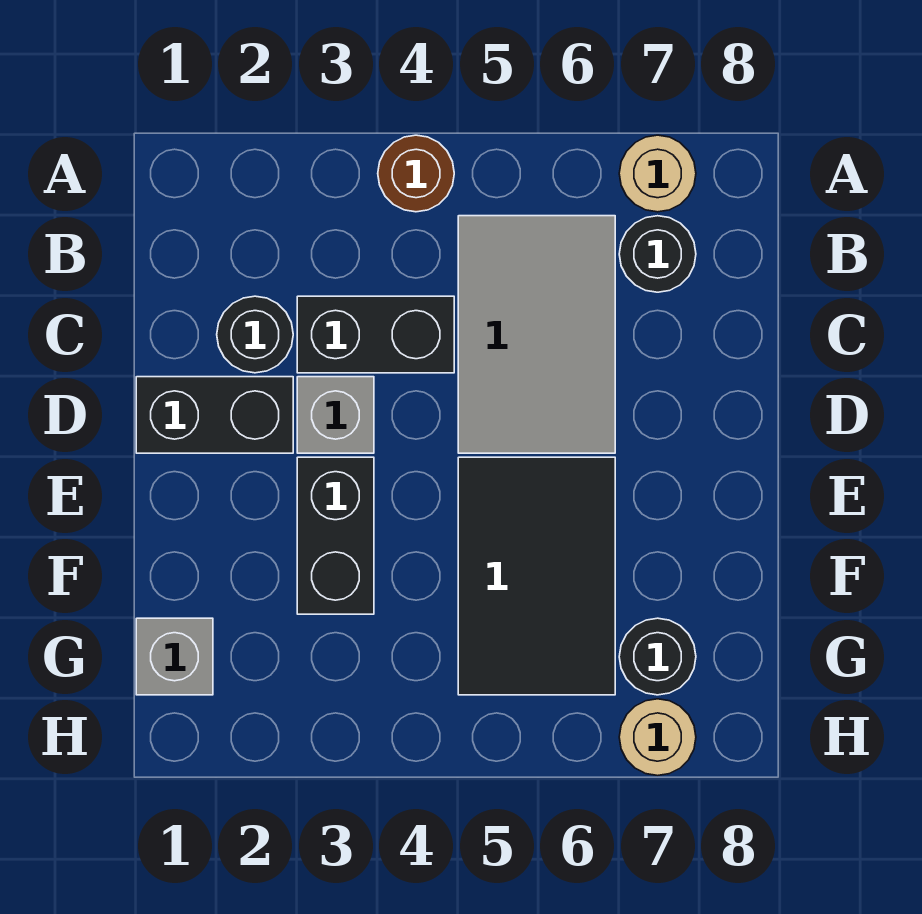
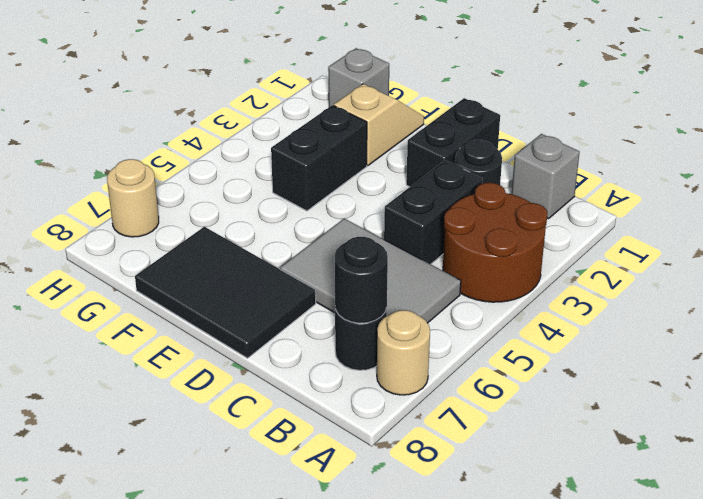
brown 1x1 round brick [378,135,454,212] -> brown 2x2 round brick [443,183,548,302]
grey 1x1 brick [297,377,374,453] -> grey 1x1 brick moved to [512,134,580,219]
black 1x2 brick [297,457,374,614] -> black 1x2 brick turned to [271,105,367,211]
black 2x3 tile [458,457,615,695] -> black 2x3 tile moved to [135,227,316,358]
none -> tan 1x2 slope [334,84,424,166]
black 1x1 round brick [619,618,696,695] -> black 1x1 round brick moved to [335,237,388,323]

